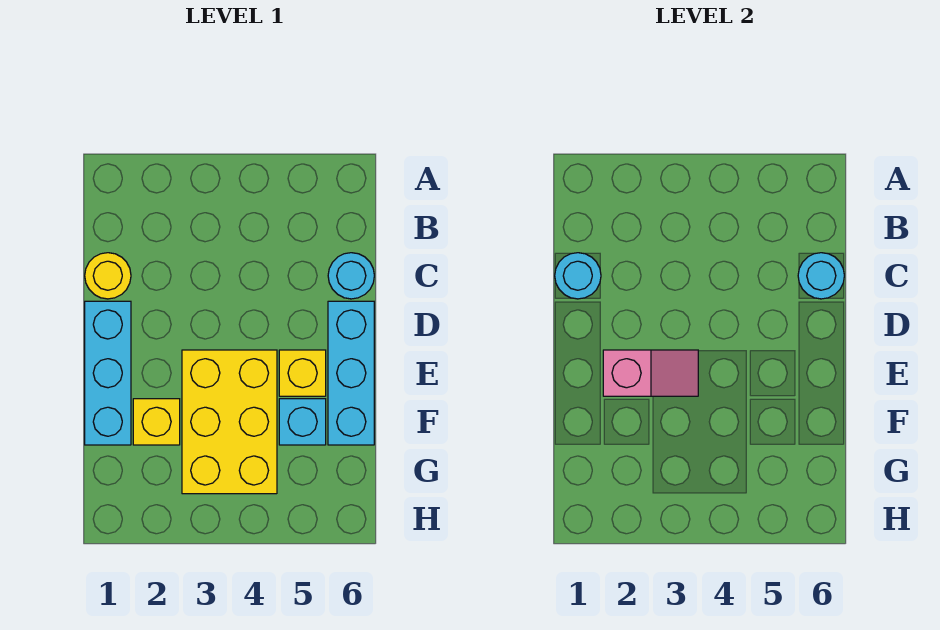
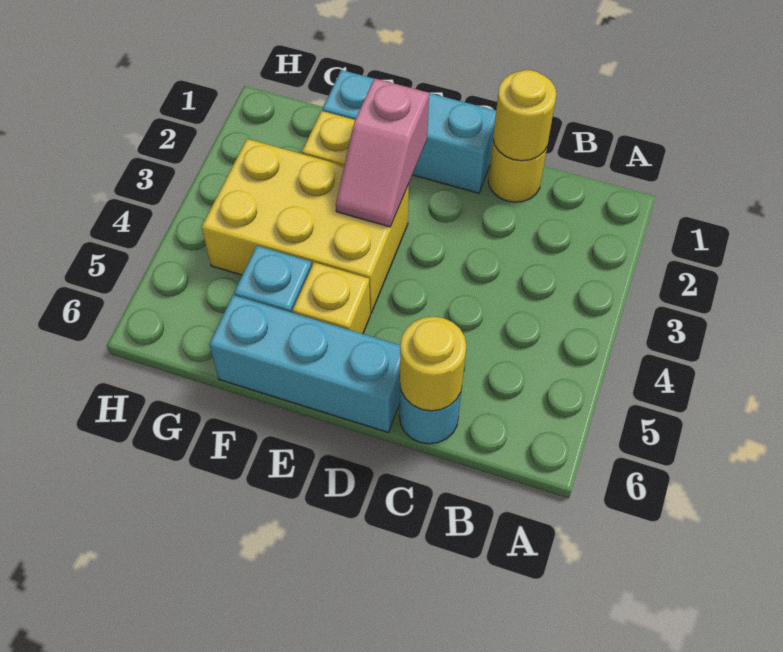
cyan 1x1 round brick [555,253,601,299] -> yellow 1x1 round brick [493,70,557,161]
cyan 1x1 round brick [798,253,844,299] -> yellow 1x1 round brick [400,317,466,411]

